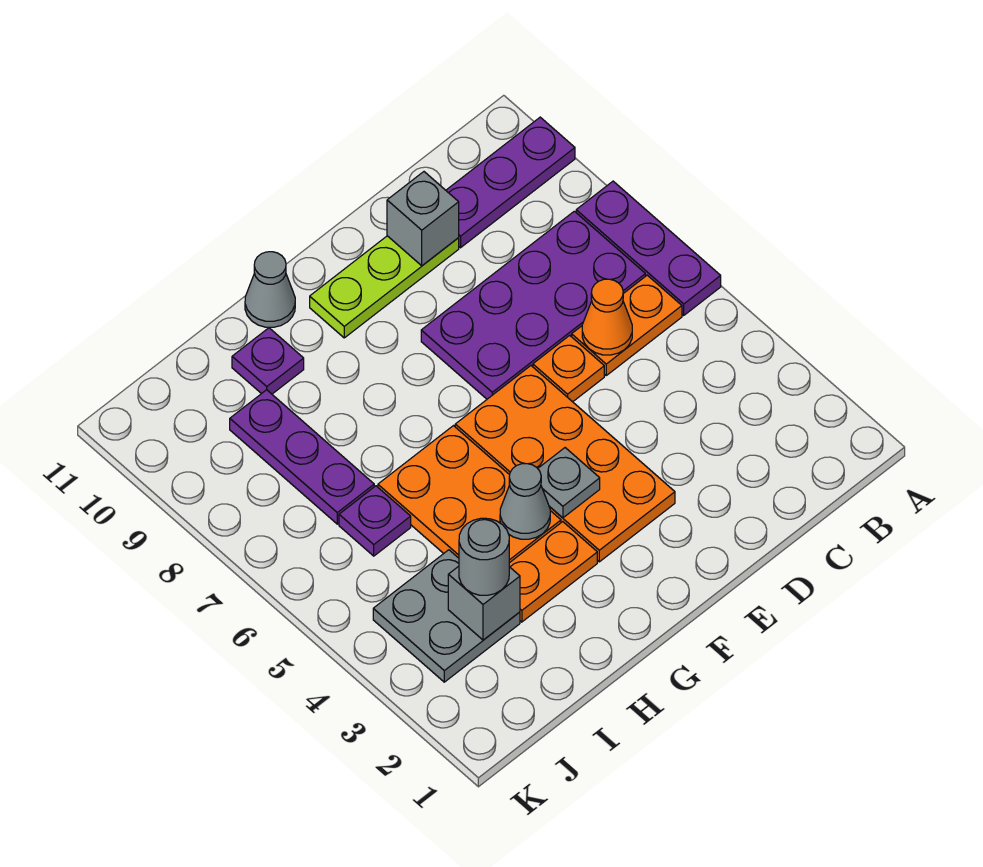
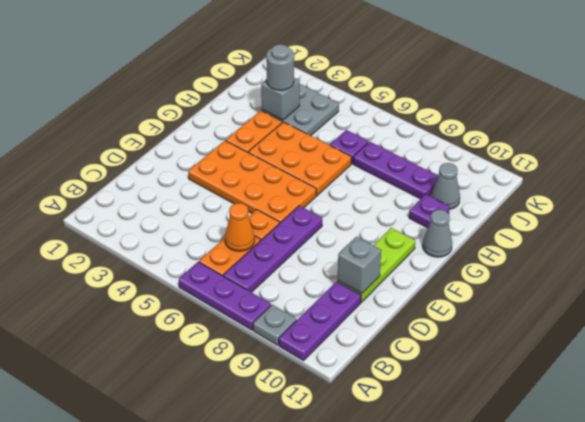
purple 2x4 plate [421,211,645,399] -> purple 1x4 plate [223,206,322,292]
grey 1x1 plate [538,448,600,518] -> grey 1x1 plate moved to [253,305,297,345]
grey 1x1 cone [500,464,550,539] -> grey 1x1 cone moved to [432,163,460,209]

